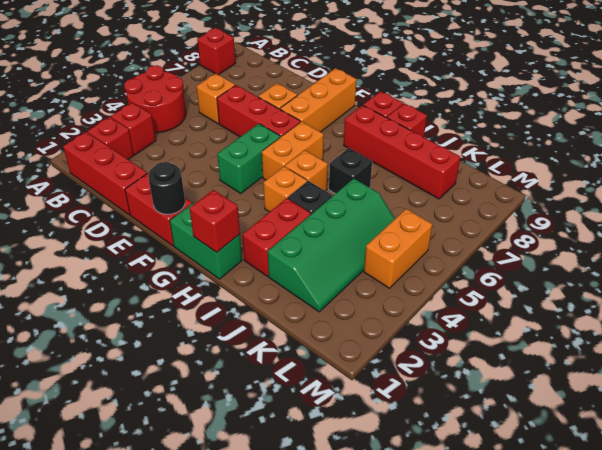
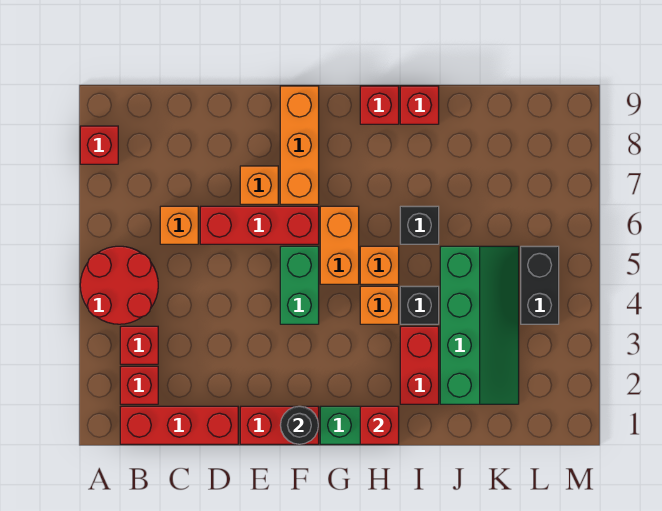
red 1x4 brick [344,105,461,199] -> none
orange 1x2 brick [364,209,432,288] -> black 1x2 brick [521,246,559,324]

